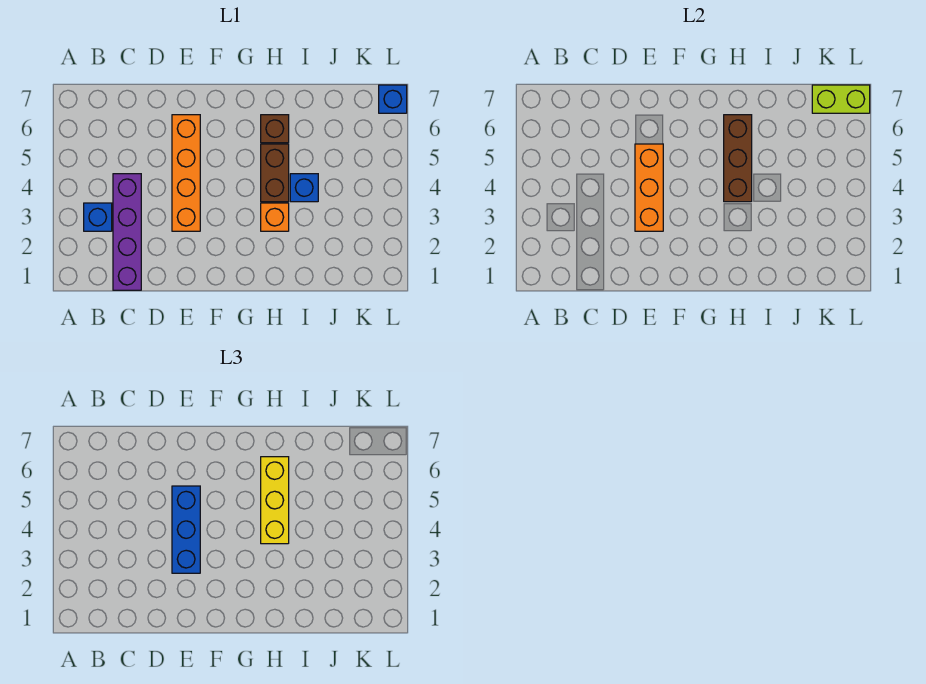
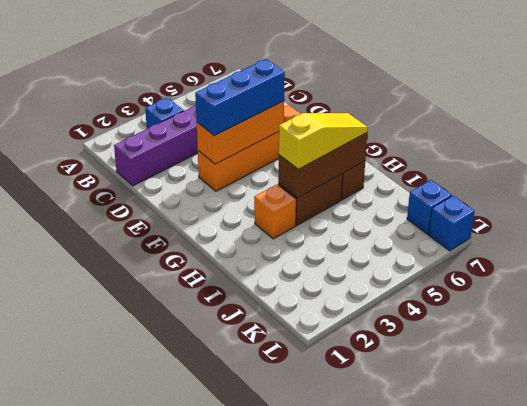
yellow 1x3 brick [261,457,289,544] -> yellow 1x3 slope [279,113,368,169]
blue 1x1 brick [290,174,318,202] -> blue 1x1 brick moved to [407,180,452,234]
lime 1x2 brick [812,85,870,113] -> none

